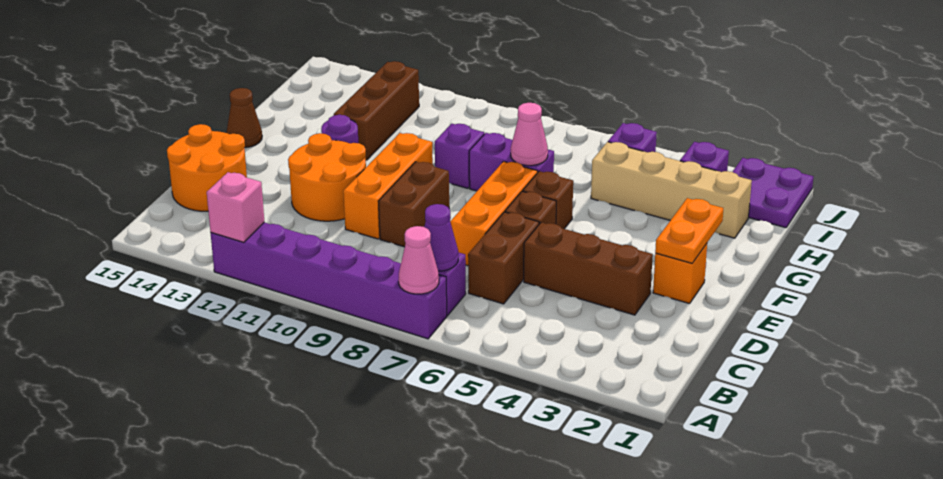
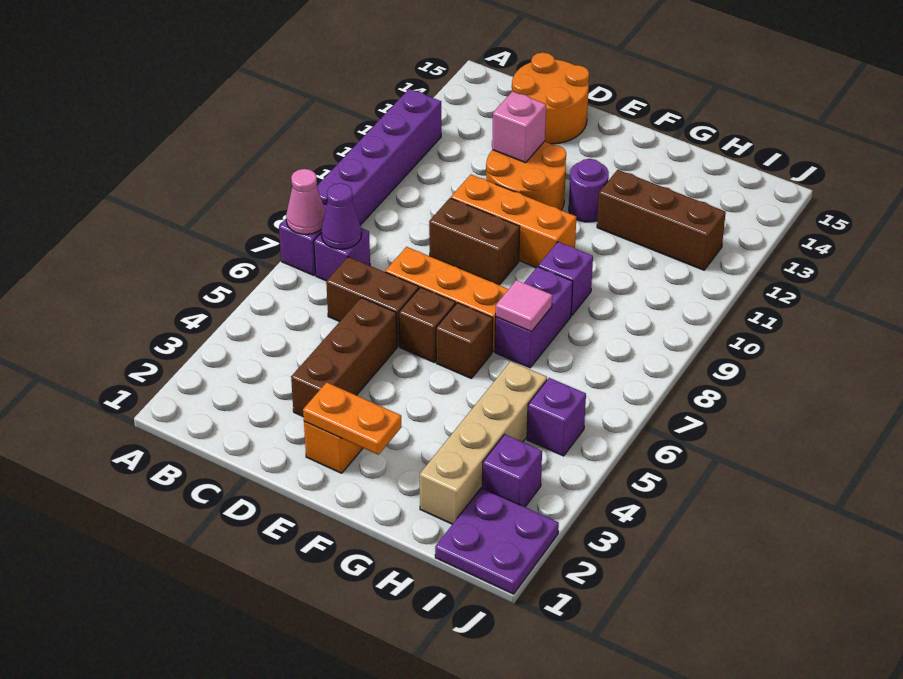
pink 1x1 brick [207,172,264,243] -> pink 1x1 brick moved to [492,91,546,163]
brown 1x1 cone [226,88,262,148] -> none
pink 1x1 cone [511,103,548,166] -> pink 1x1 tile [496,280,552,332]

